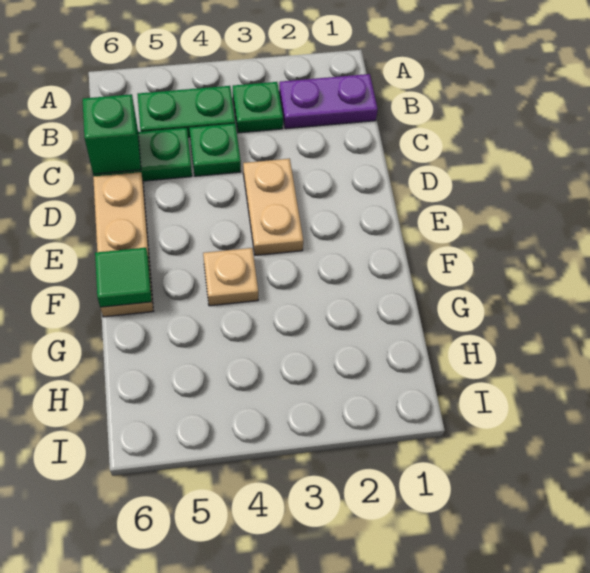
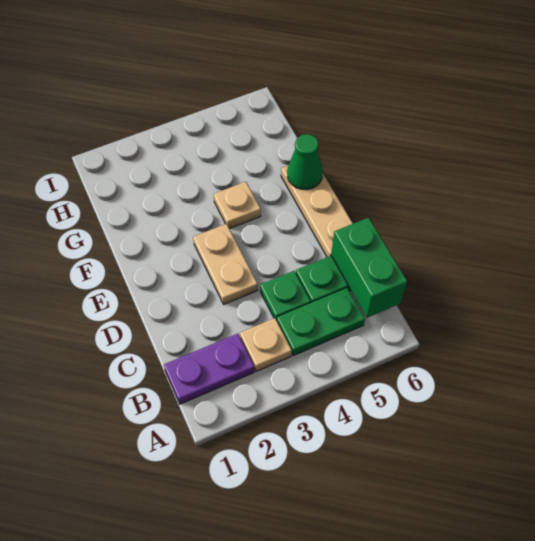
green 1x1 plate [233,82,283,133] -> tan 1x1 plate [240,318,292,372]
green 1x1 brick [83,94,141,174] -> green 1x2 brick [331,218,407,318]
green 1x1 tile [95,248,152,307] -> green 1x1 cone [287,134,323,190]

